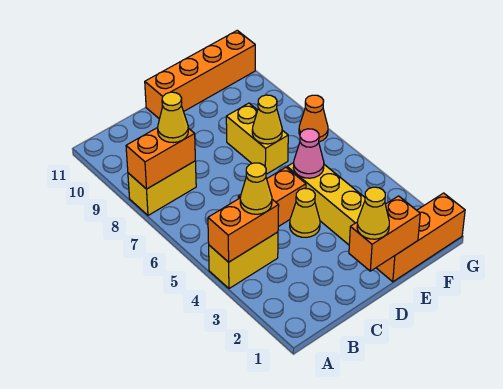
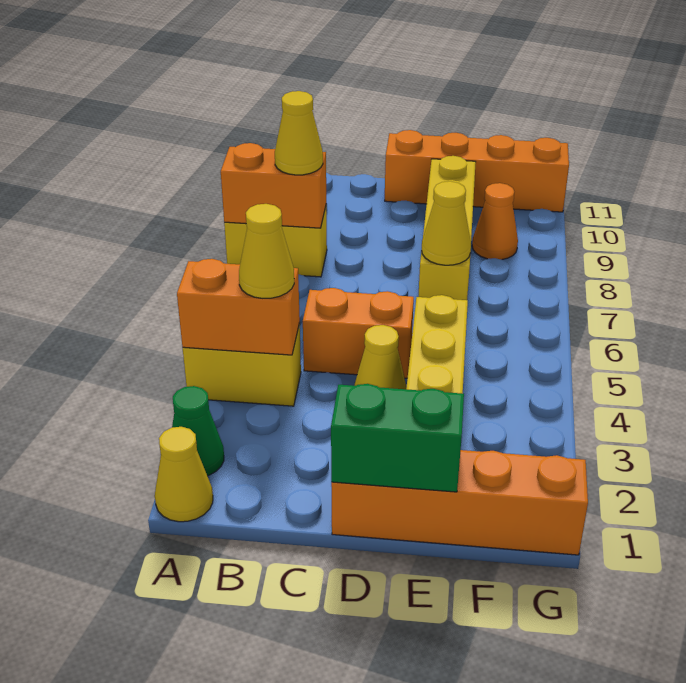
none -> green 1x1 cone [172,386,224,476]
orange 1x2 brick [349,196,420,271] -> green 1x2 brick [331,384,464,492]
yellow 1x1 cone [357,187,389,239] -> yellow 1x1 cone moved to [155,427,213,522]
orange 1x3 brick [376,193,465,282] -> orange 1x4 brick [331,450,588,555]
pink 1x1 cone [293,129,324,178] -> none
yellow 1x2 brick [226,103,288,174] -> yellow 1x4 brick [418,156,476,300]
orange 1x1 cone [299,95,328,142] -> orange 1x1 cone moved to [472,183,518,260]

